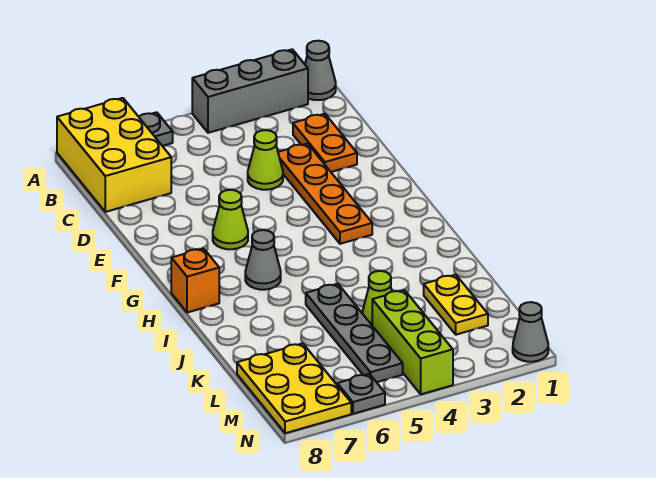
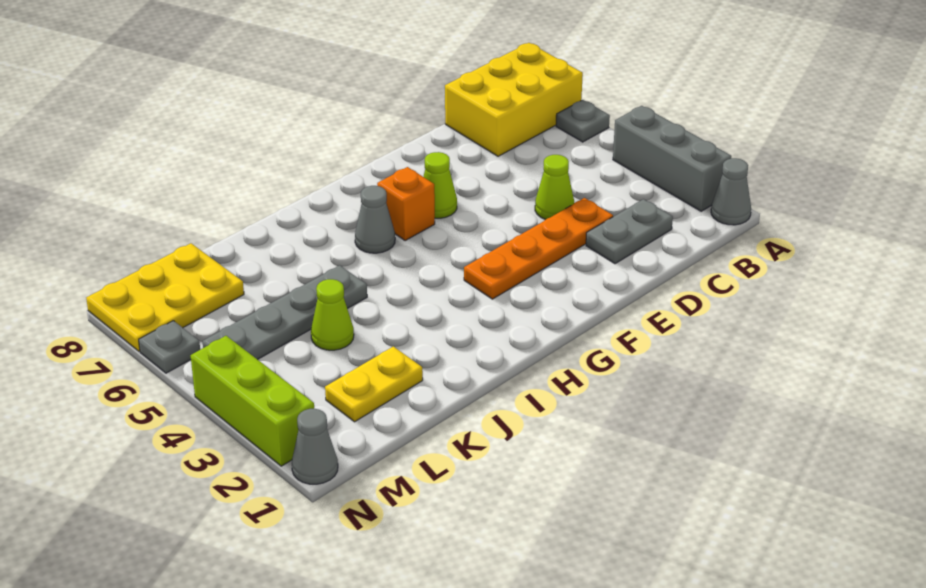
orange 1x2 plate [293,114,357,172] -> grey 1x2 plate [586,199,673,264]
orange 1x1 brick [171,248,219,313] -> orange 1x1 brick moved to [377,167,435,241]
lime 1x3 brick [372,290,453,394] -> lime 1x3 brick turned to [190,336,314,466]

